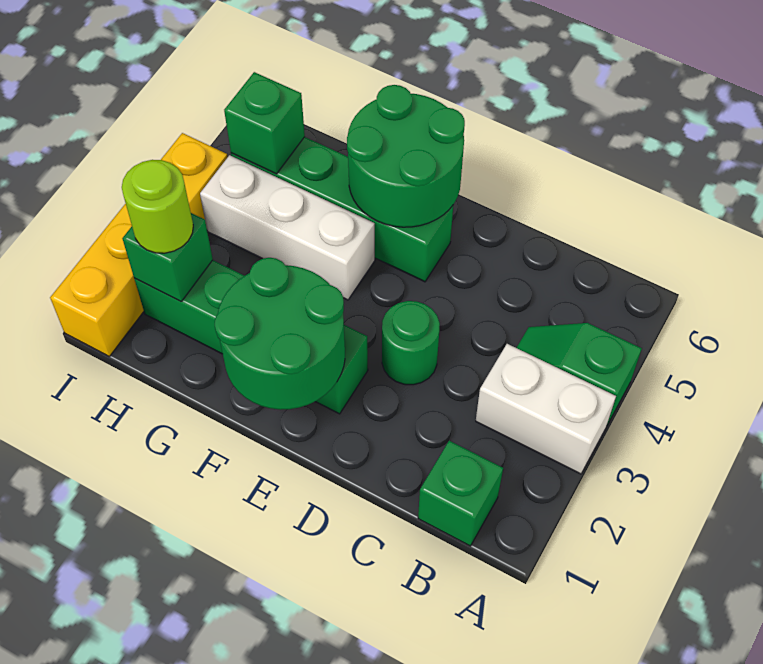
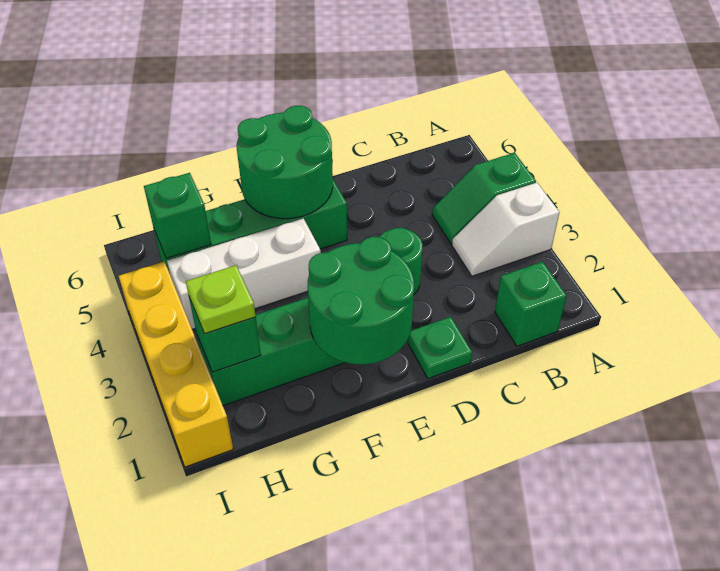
white 1x2 brick [476,344,616,474] -> white 1x2 slope [452,183,559,276]
none -> green 1x1 plate [408,317,472,379]
lime 1x1 round brick [122,160,193,253] -> lime 1x1 plate [186,265,256,334]

